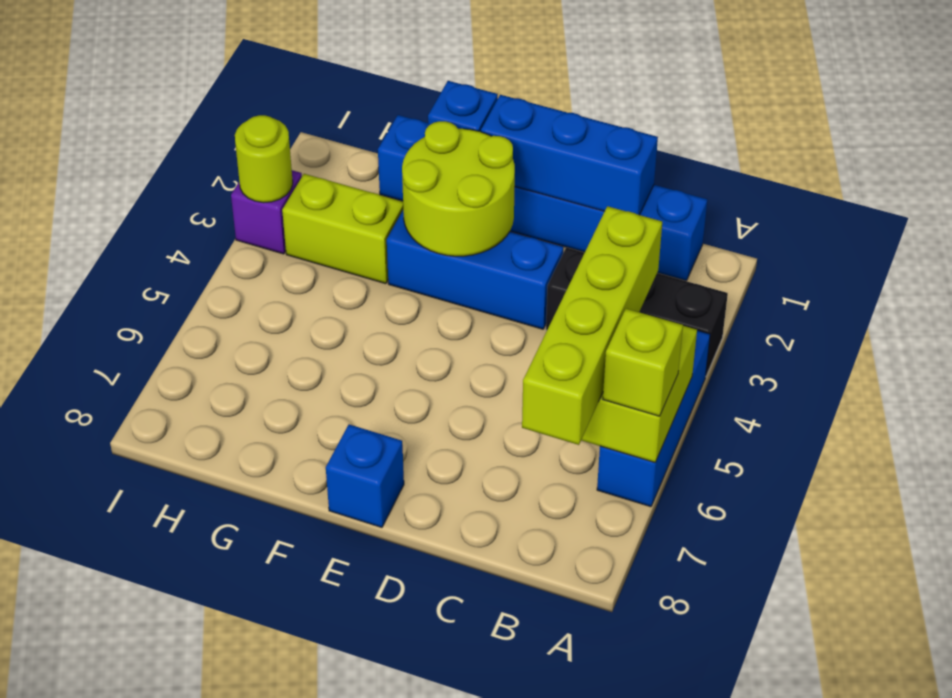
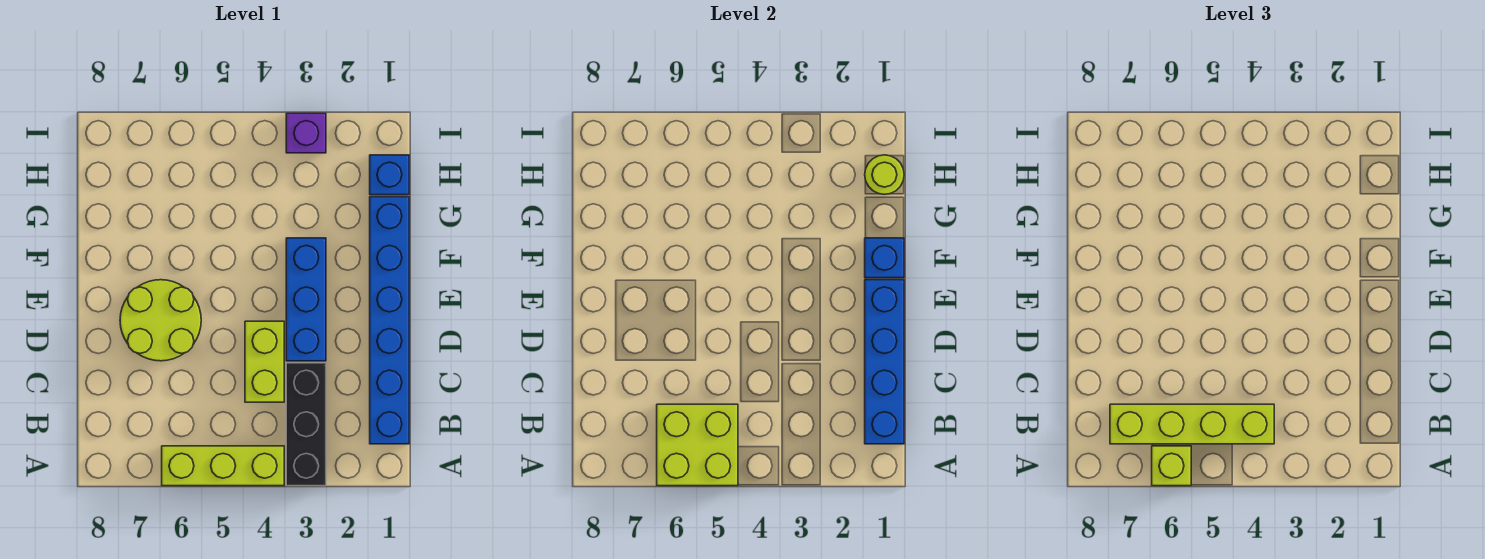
blue 1x3 brick [597,330,710,507] -> lime 1x3 brick [162,446,284,486]
blue 1x3 brick [481,95,658,215] -> blue 1x4 brick [865,280,904,444]
lime 2x2 round brick [402,121,515,256] -> lime 2x2 round brick moved to [120,280,201,361]
blue 1x1 brick [326,424,404,527] -> blue 1x1 brick moved to [370,155,409,195]
lime 1x2 brick [282,174,403,284] -> lime 1x2 brick moved to [245,321,284,402]
lime 1x1 round brick [235,115,293,203] -> lime 1x1 round brick moved to [865,155,904,194]

